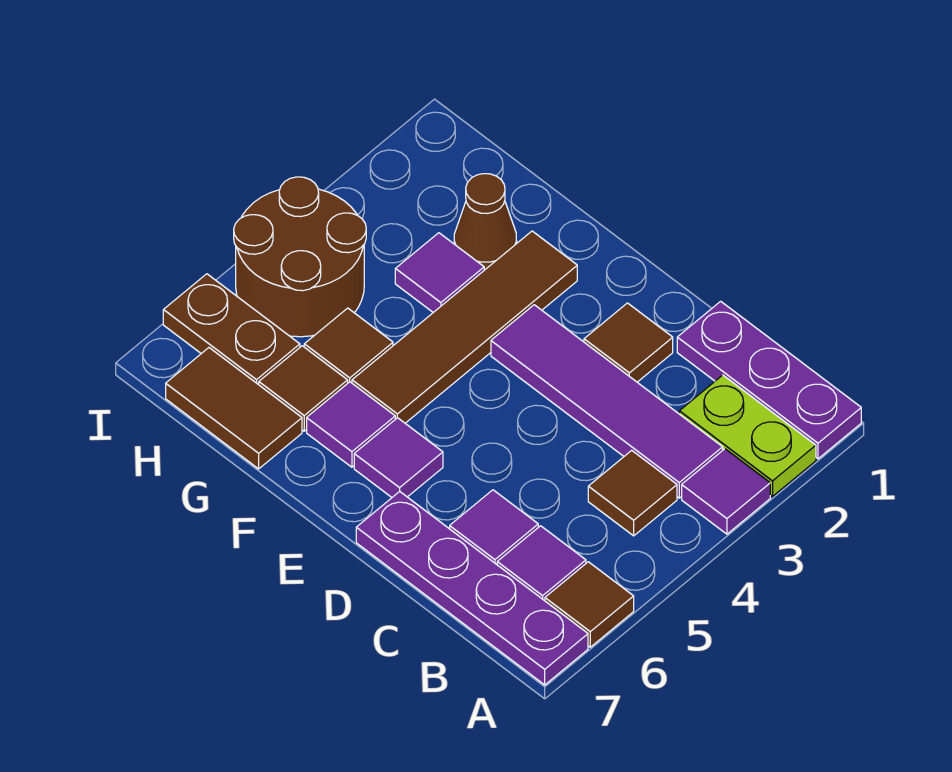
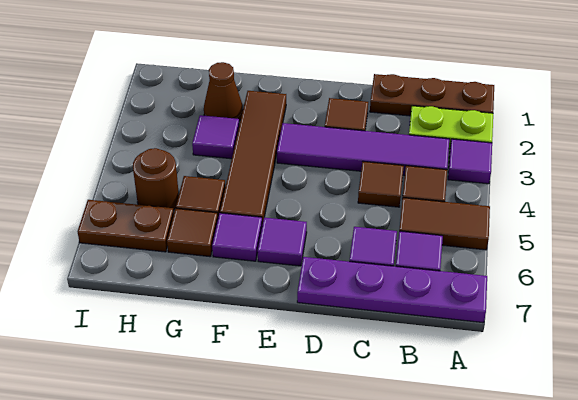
purple 1x3 plate [677,301,861,459] -> brown 1x3 plate [370,74,494,116]
brown 1x1 tile [545,562,634,647] -> brown 1x1 tile moved to [358,162,404,207]
brown 1x2 tile [166,348,302,469] -> brown 1x2 tile moved to [399,198,490,250]
brown 2x2 round brick [234,177,366,337] -> brown 1x1 round brick [133,148,179,210]

